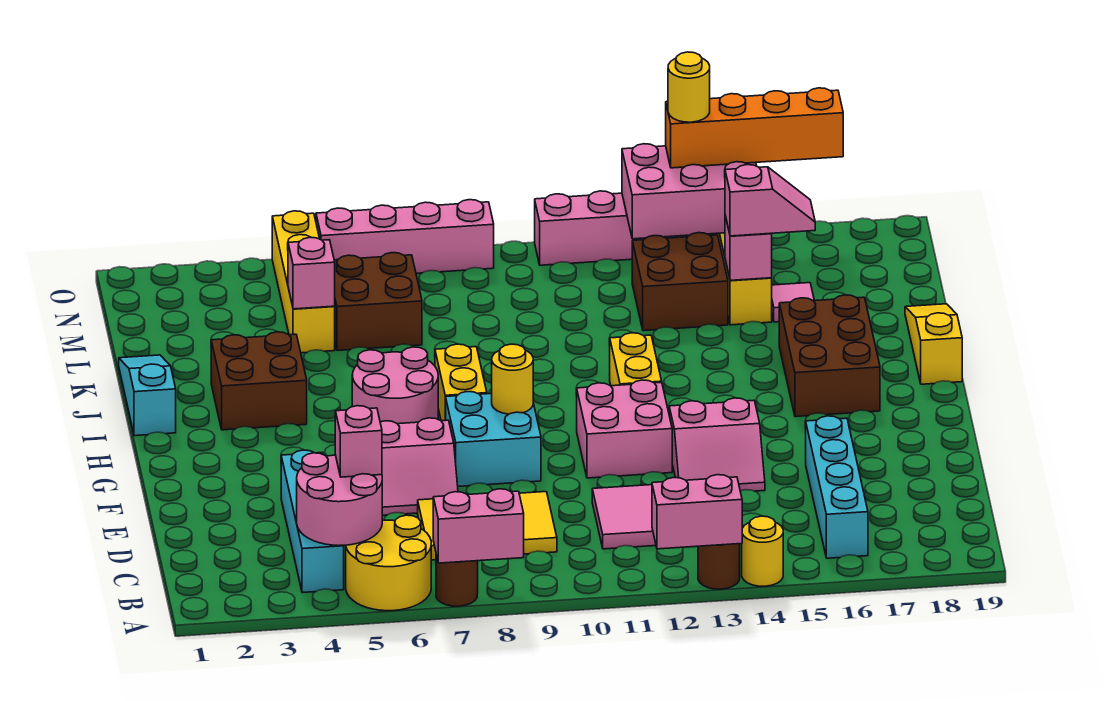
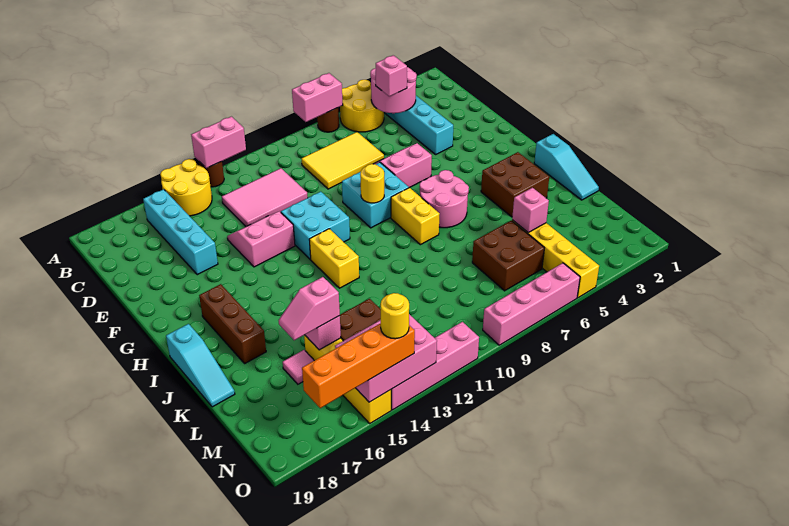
yellow 1x1 round brick [742,516,783,586] -> yellow 2x2 round brick [160,159,212,216]
pink 2x2 brick [576,380,672,478] -> cyan 2x2 brick [281,192,350,259]
brown 2x3 brick [779,295,880,417] -> brown 1x3 brick [199,284,266,363]
yellow 1x3 slope [905,304,962,384] -> cyan 1x3 slope [166,324,235,407]

